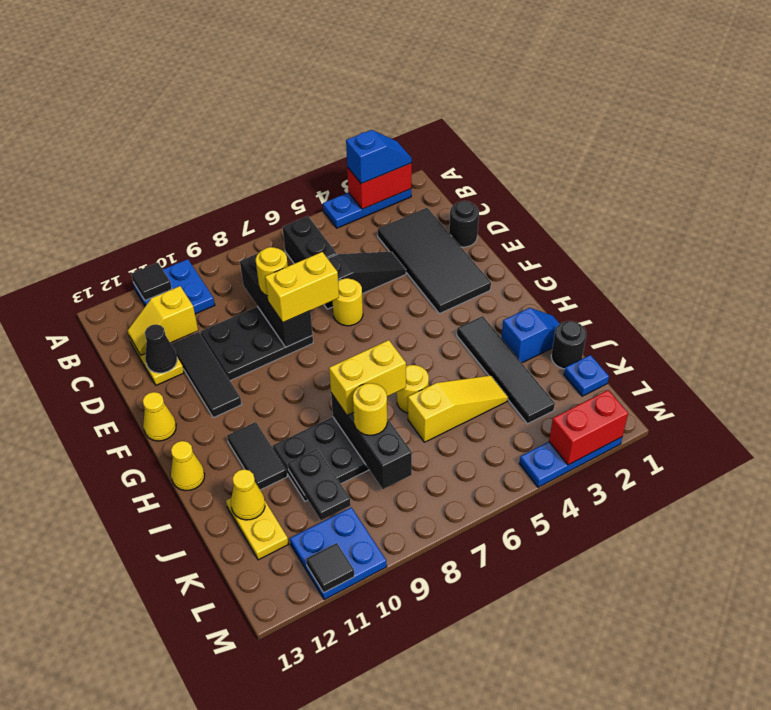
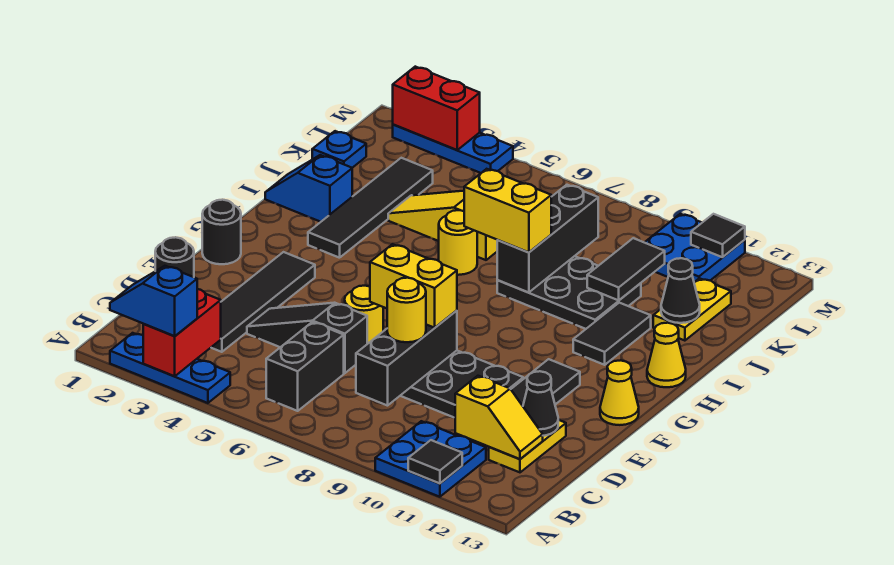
red 1x2 brick [347,163,412,209] -> red 1x2 brick turned to [143,289,221,376]
black 2x4 tile [378,208,491,314] -> black 1x4 tile [211,252,315,352]
black 1x1 round brick [551,321,586,369] -> black 1x1 round brick moved to [202,200,241,264]
yellow 1x1 round brick [353,383,387,435] -> none
black 1x2 plate [288,449,351,520] -> black 1x2 tile [587,238,665,300]
yellow 1x1 cone [231,469,265,520] -> black 1x1 cone [661,258,700,323]

